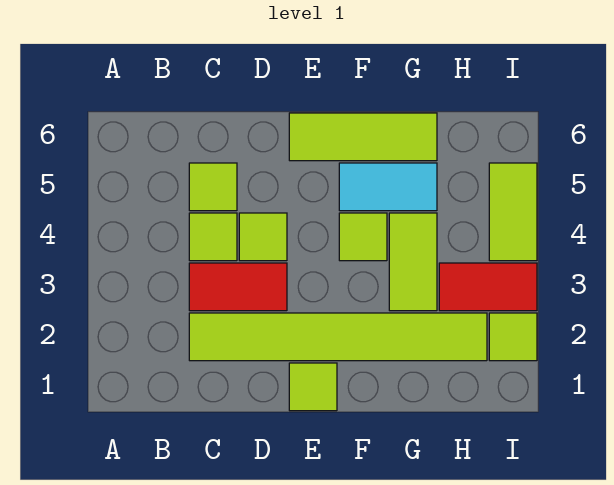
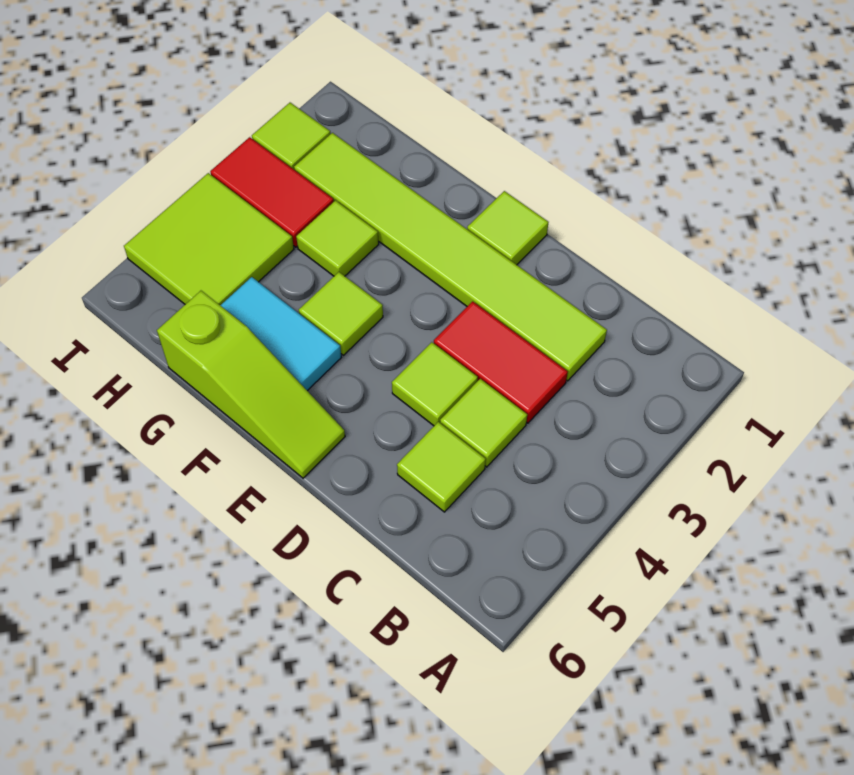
lime 1x3 tile [289,113,437,161] -> lime 1x3 slope [157,291,345,478]
lime 1x2 tile [389,213,437,311] -> lime 1x1 tile [296,200,379,276]
lime 1x2 tile [489,163,537,261] -> lime 2x2 tile [124,173,294,305]

